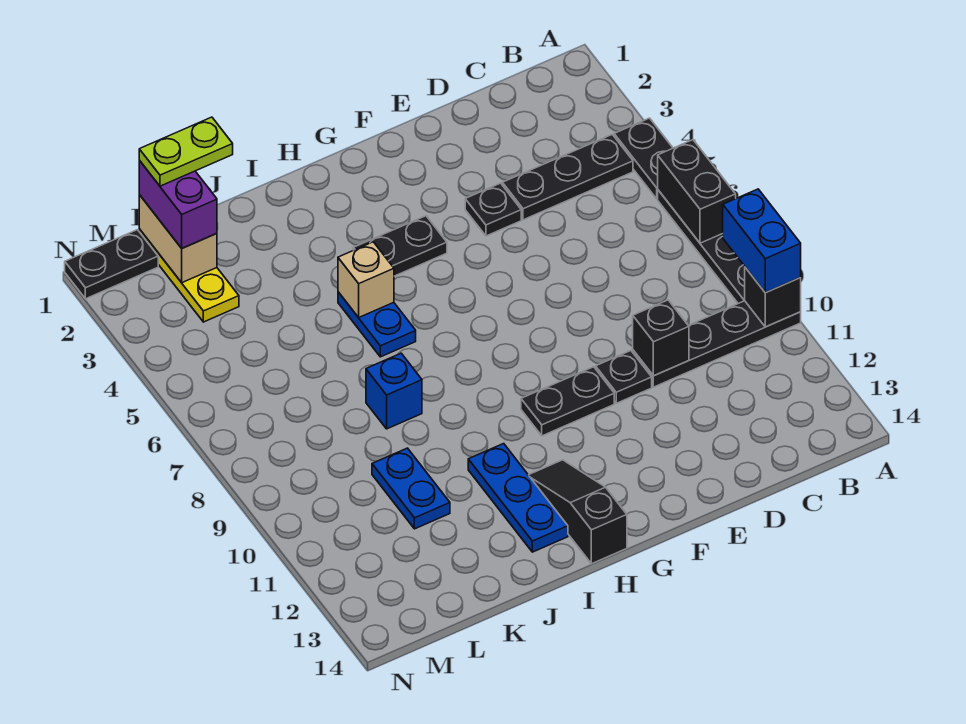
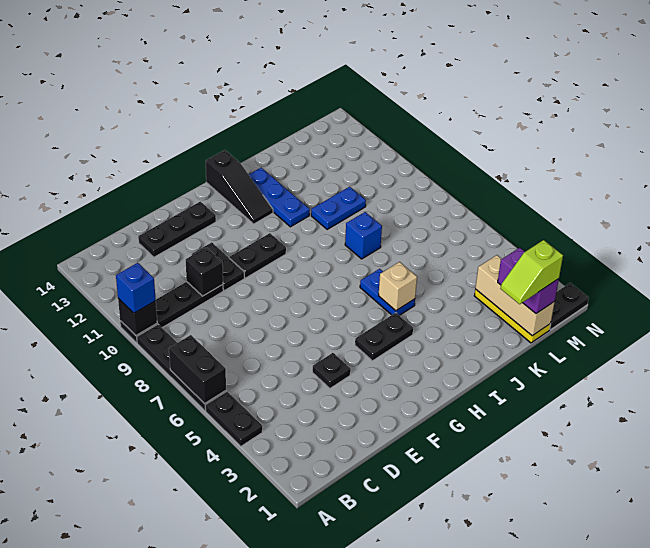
blue 1x2 brick [723,189,801,293] -> blue 1x1 brick [116,263,156,313]
black 1x3 plate [502,134,633,220] -> black 1x3 plate moved to [138,202,216,257]
black 1x1 plate [596,351,652,403] -> black 1x2 plate [192,242,244,291]
lime 1x2 plate [139,117,233,186] -> lime 1x2 slope [500,240,563,304]
blue 1x2 plate [372,448,450,529] -> blue 1x2 plate turned to [311,187,366,229]
tan 1x2 brick [139,195,217,283] -> tan 1x3 brick [475,255,555,336]

